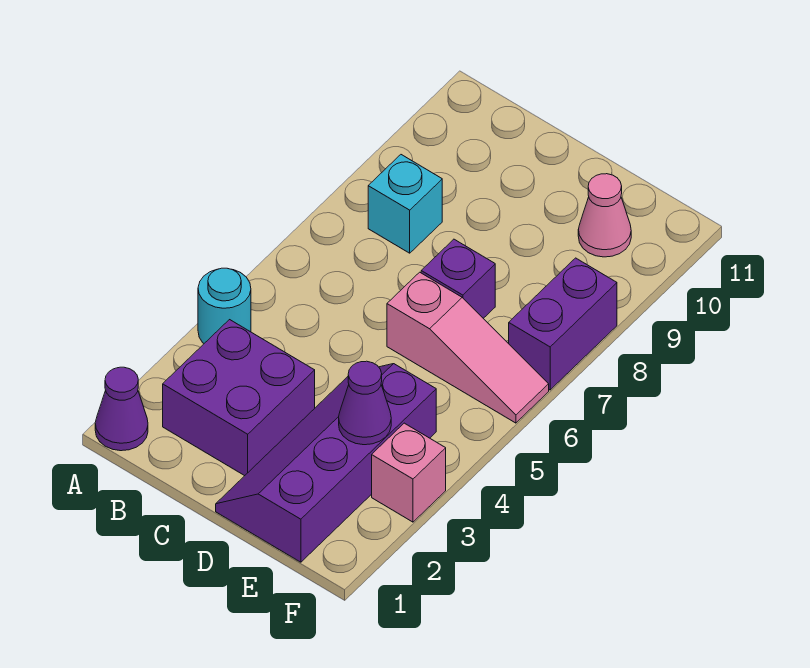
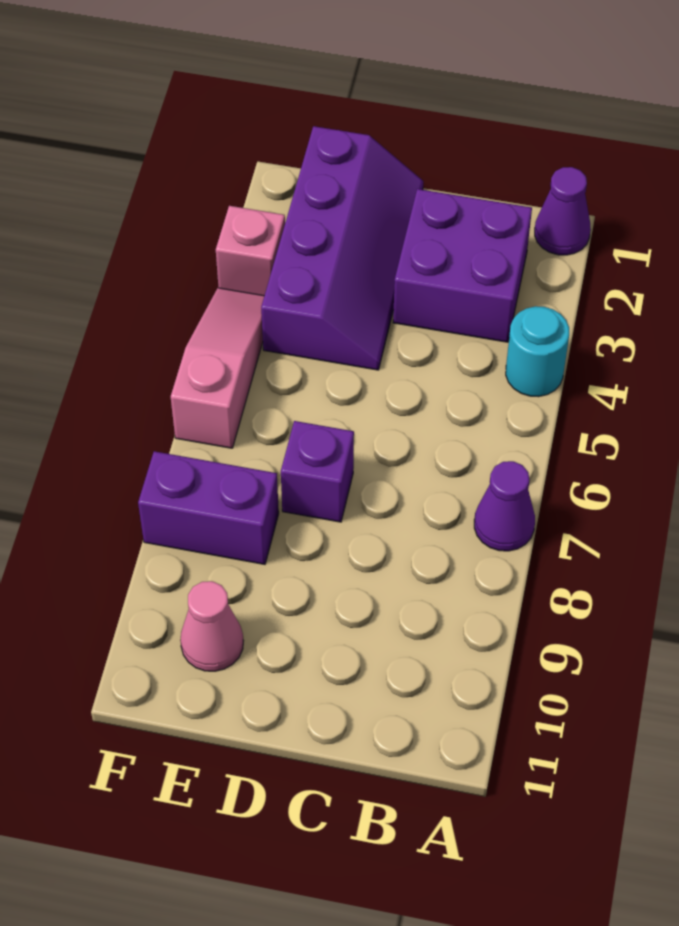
cyan 1x1 brick [368,155,442,253] -> none
pink 1x3 slope [387,272,549,423] -> pink 1x3 slope turned to [171,288,264,448]
purple 1x1 cone [339,361,391,445] -> purple 1x1 cone moved to [474,461,535,551]
purple 1x2 brick [509,258,617,390] -> purple 1x2 brick turned to [138,451,279,564]

